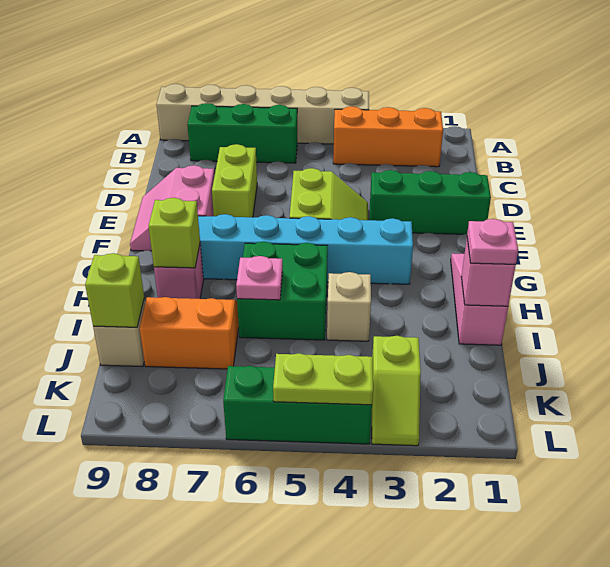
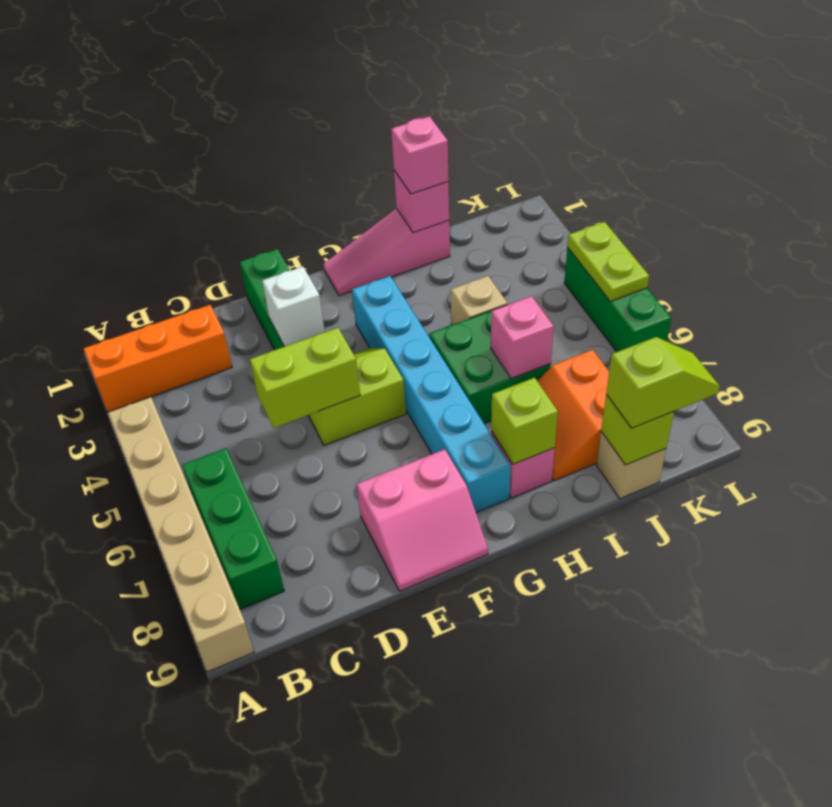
orange 1x3 brick [333,106,443,167] -> orange 1x3 brick turned to [84,305,232,412]
lime 1x2 brick [212,144,257,217] -> lime 1x2 brick moved to [250,328,360,428]
none -> white 1x1 brick [262,267,325,347]
pink 1x1 plate [467,219,518,264] -> pink 1x1 brick [391,116,449,194]
pink 1x1 plate [236,256,283,300] -> pink 1x1 brick [491,296,554,378]
lime 1x2 slope [372,336,421,446] -> lime 1x2 slope moved to [606,337,720,428]

